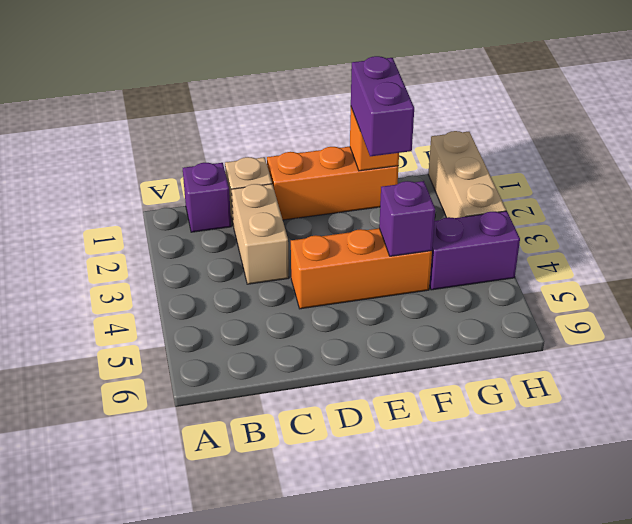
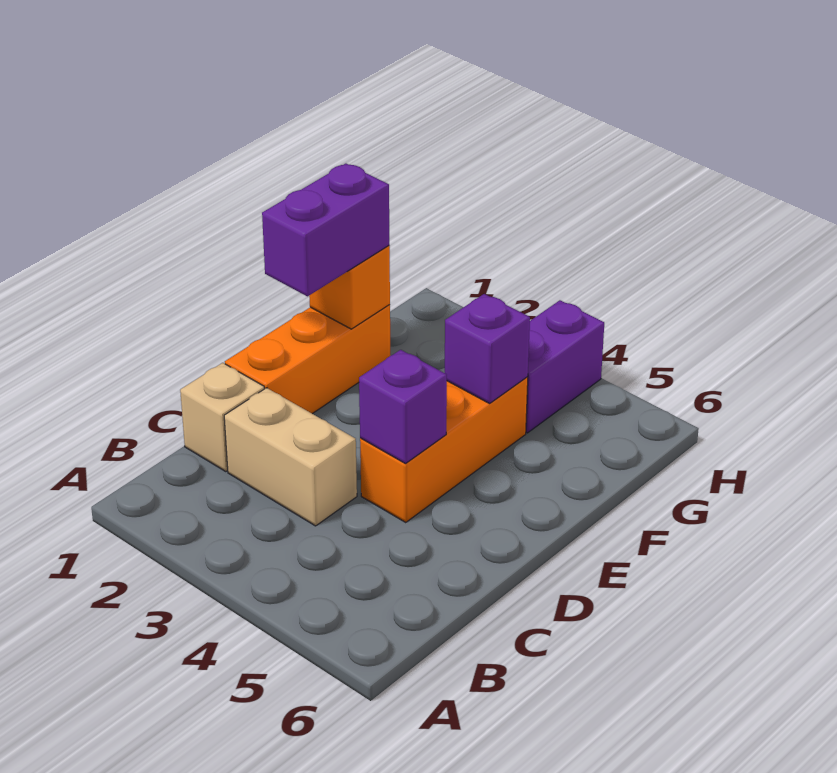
purple 1x1 brick [183,163,231,232] -> purple 1x1 brick moved to [359,350,447,464]
purple 1x2 brick [351,56,414,156] -> purple 1x2 brick turned to [262,164,389,296]
tan 1x3 brick [428,131,506,218] -> none

